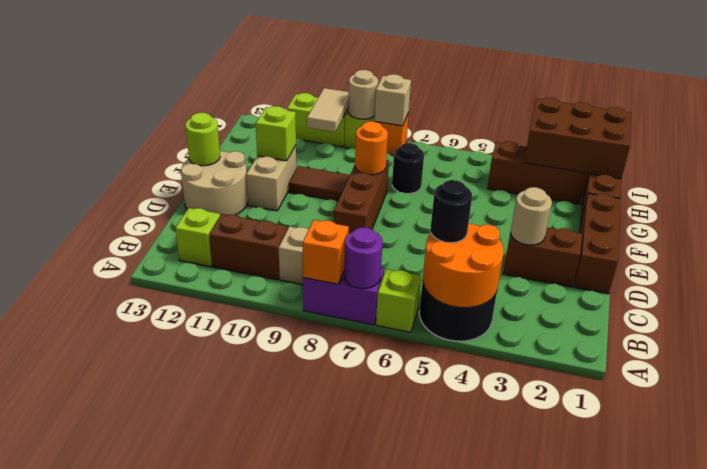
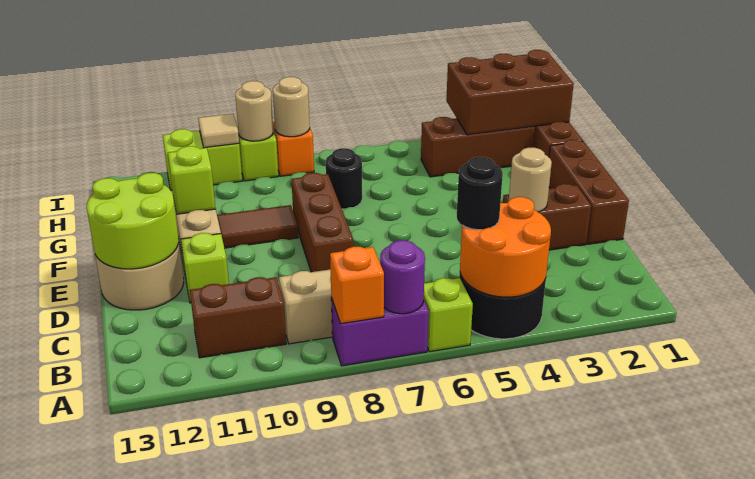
lime 1x1 brick [175,208,220,267] -> lime 1x1 brick moved to [181,233,229,303]
lime 1x1 round brick [185,113,220,166] -> lime 2x2 round brick [87,173,179,269]
orange 1x1 round brick [355,121,388,175] -> none
tan 1x2 tile [307,88,349,132] -> tan 1x1 tile [198,114,239,148]
tan 1x1 brick [375,74,411,126] -> tan 1x1 round brick [273,77,310,137]

